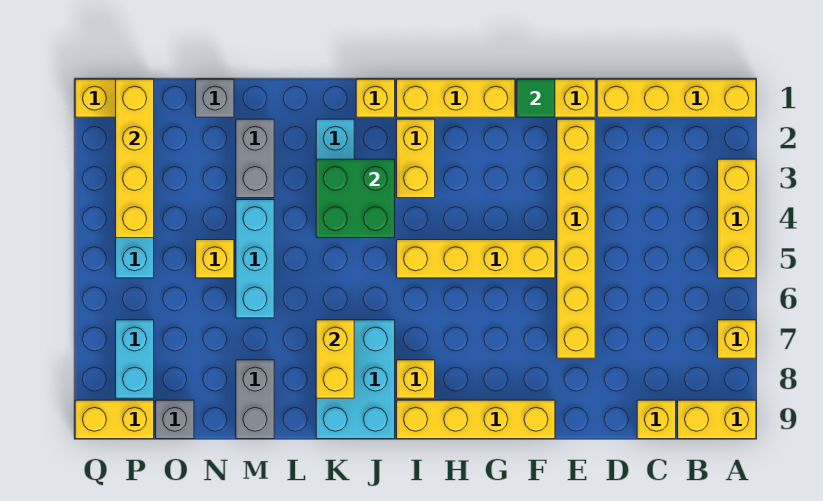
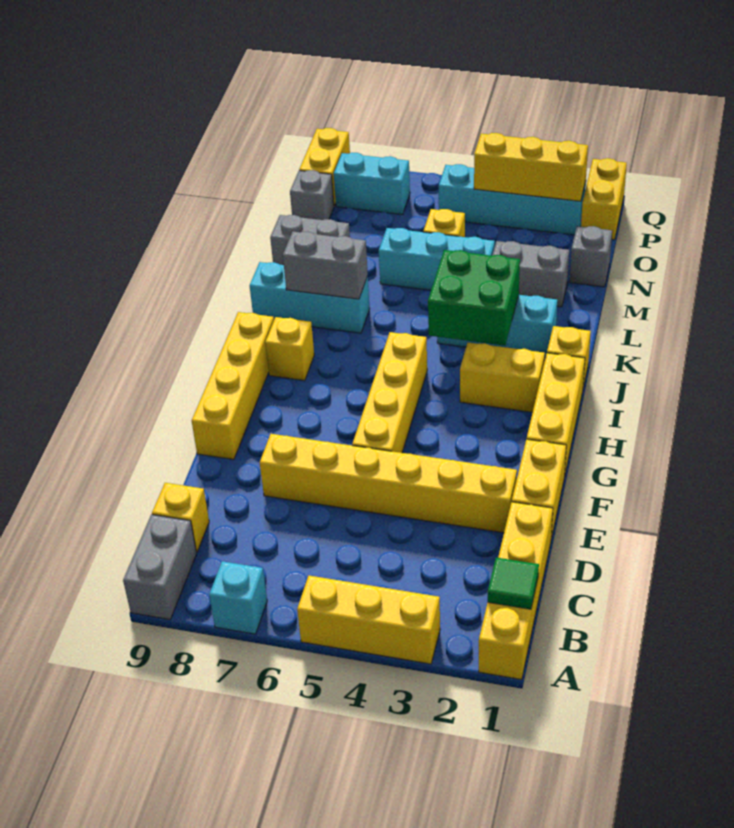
yellow 1x1 brick [718,320,756,358] -> cyan 1x1 brick [209,561,267,634]
yellow 1x2 brick [678,400,756,439] -> grey 1x2 brick [123,515,197,620]
green 1x1 tile [517,79,555,117] -> green 1x1 tile moved to [488,558,539,609]
cyan 2x3 brick [316,320,395,439] -> cyan 1x3 brick [250,262,370,333]
yellow 1x2 brick [316,320,354,398] -> grey 1x2 brick [283,231,368,299]
yellow 1x4 brick [116,79,154,238] -> yellow 1x3 brick [474,133,588,201]

